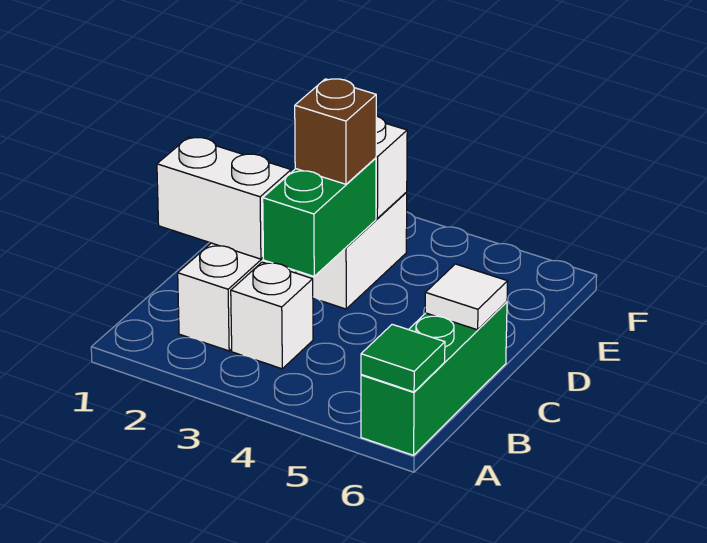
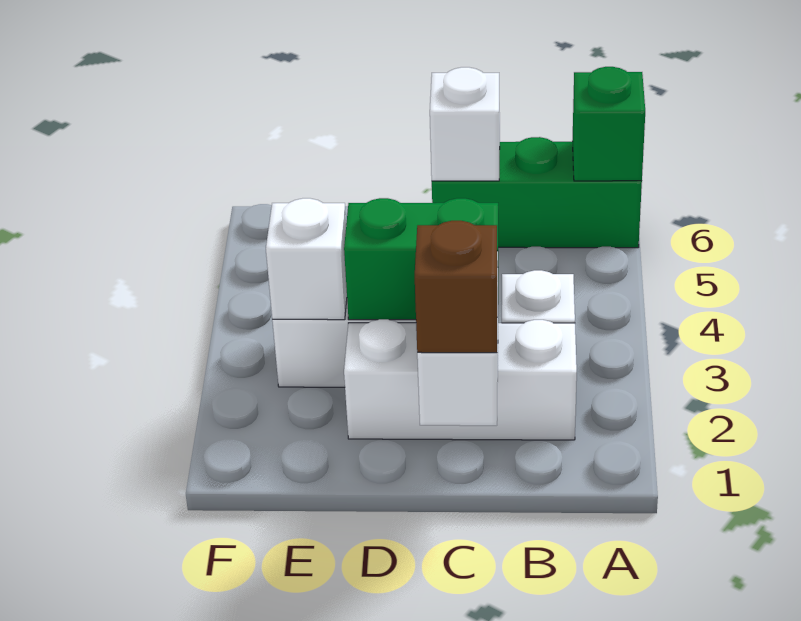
green 1x1 tile [361,324,445,392] -> green 1x1 brick [572,67,645,181]
white 1x1 tile [425,264,508,330] -> white 1x1 brick [430,67,500,181]
brown 1x1 brick [295,79,376,184] -> brown 1x1 brick moved to [415,221,497,353]

